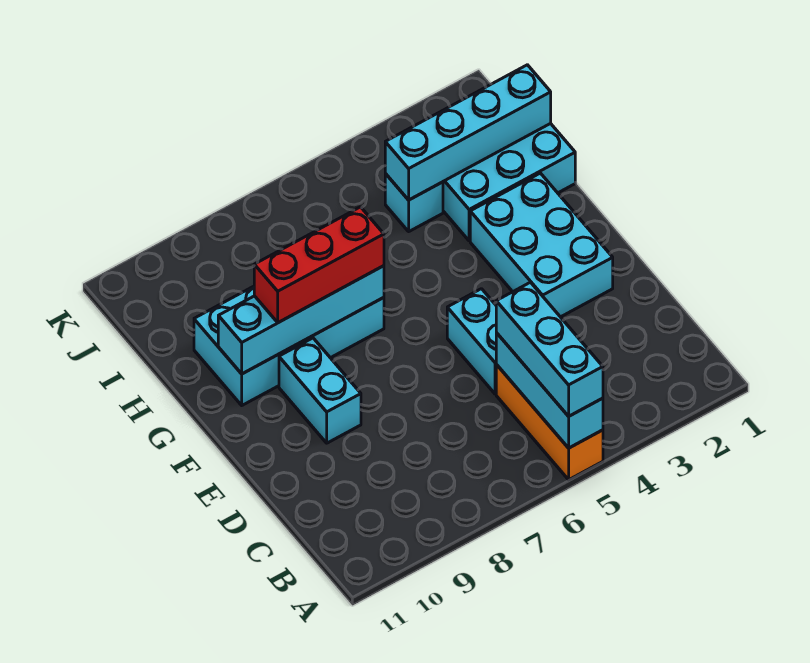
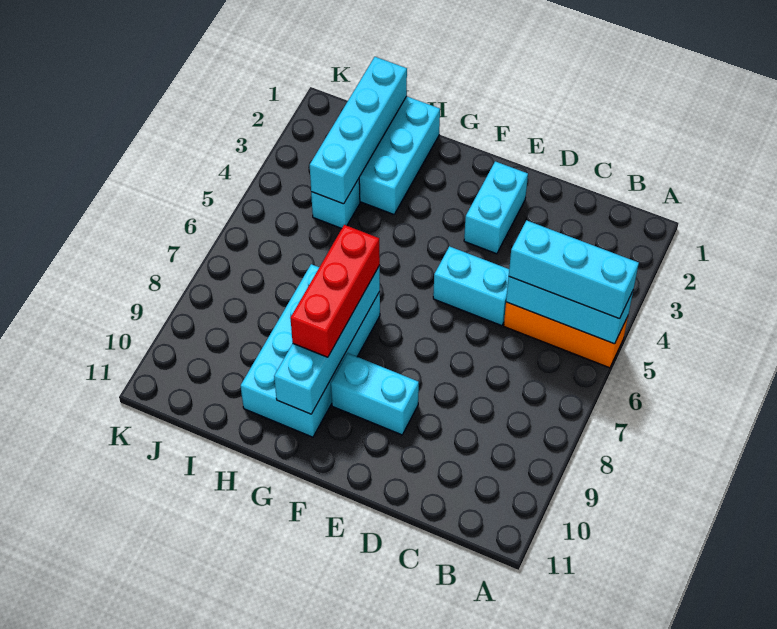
cyan 2x3 brick [470,173,613,317] -> cyan 1x2 brick [464,161,528,254]

